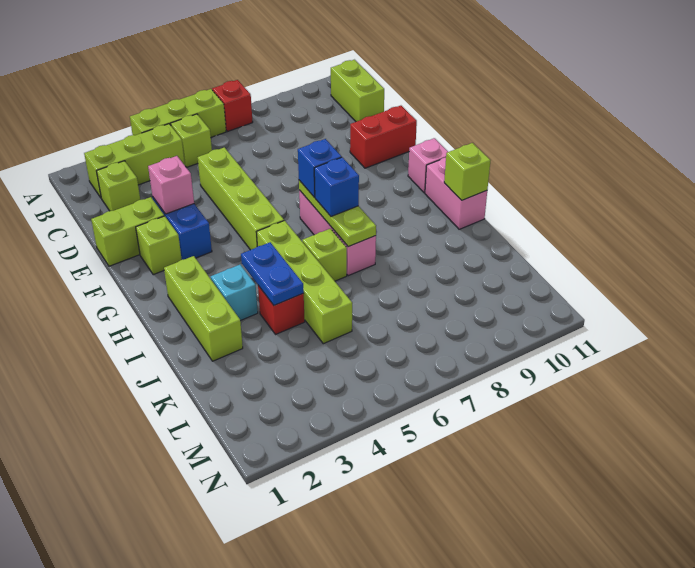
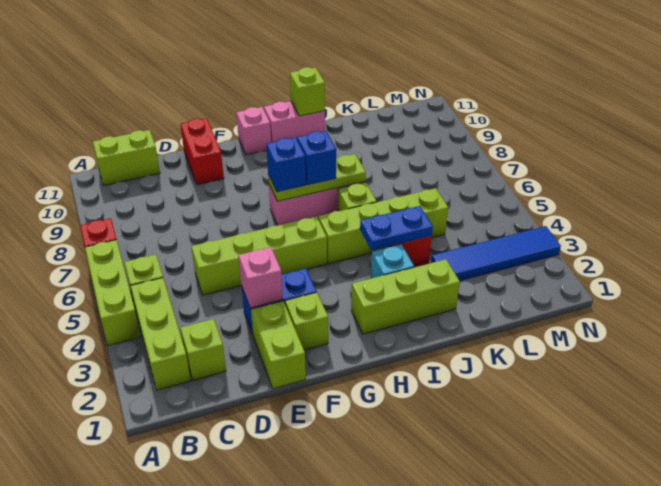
none -> blue 1x4 tile [431,226,561,281]

